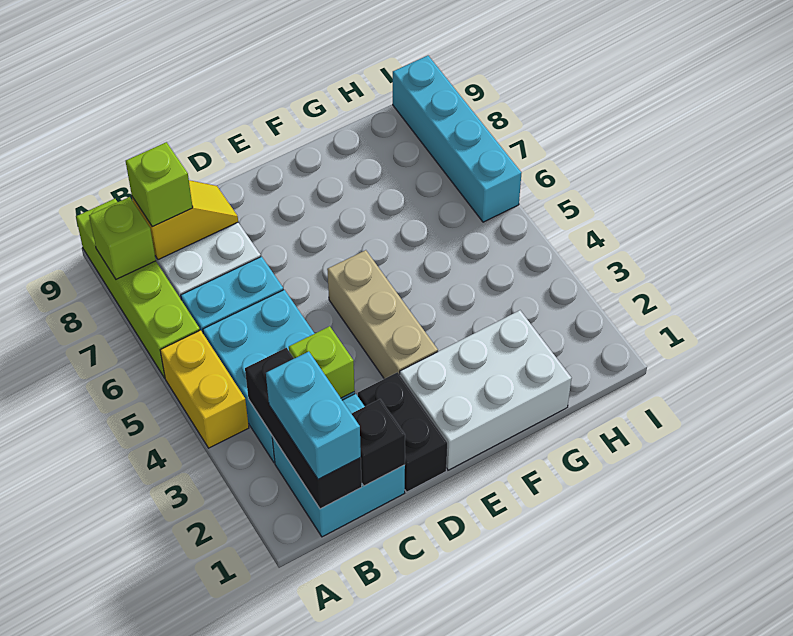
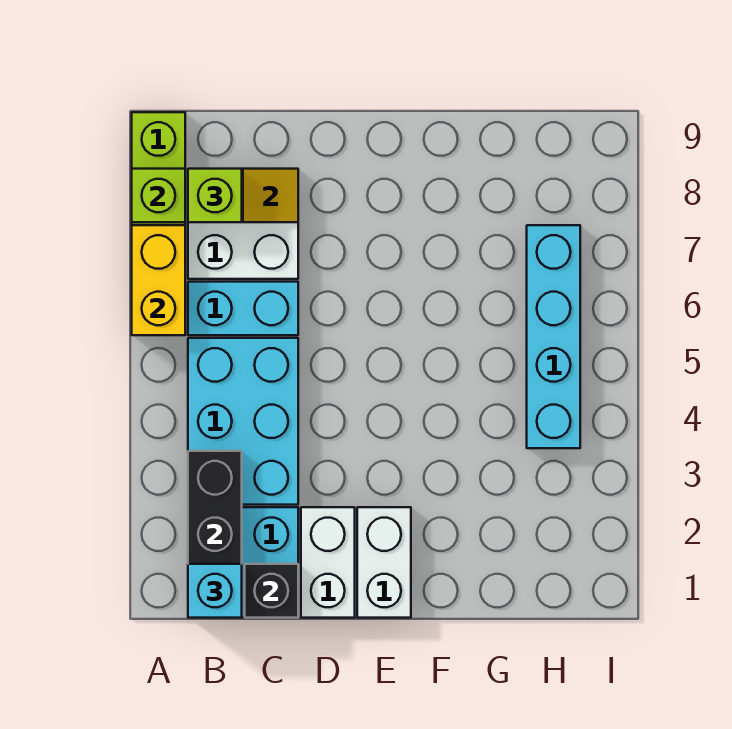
yellow 1x2 brick [160,330,249,448] -> yellow 1x2 brick moved to [132,225,185,335]
cyan 1x2 brick [266,352,361,479] -> cyan 1x1 brick [188,564,242,618]
lime 1x1 brick [289,326,355,398] -> none
black 1x2 brick [358,372,447,492] -> white 1x2 brick [301,507,355,618]
white 2x3 brick [400,310,572,470] -> white 1x2 brick [357,507,411,618]
tan 1x3 brick [327,250,438,379] -> none
cyan 1x4 brick [393,56,521,222] -> cyan 1x4 brick moved to [527,225,580,448]

